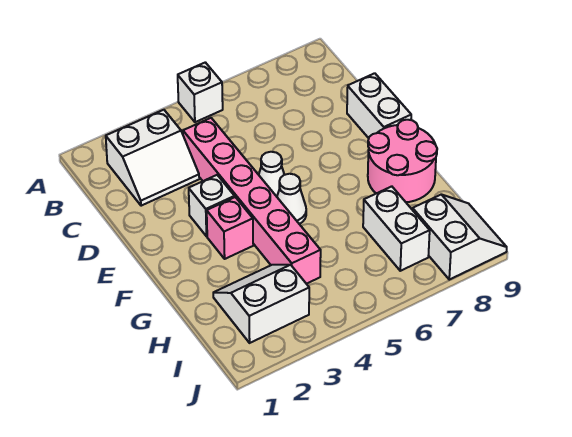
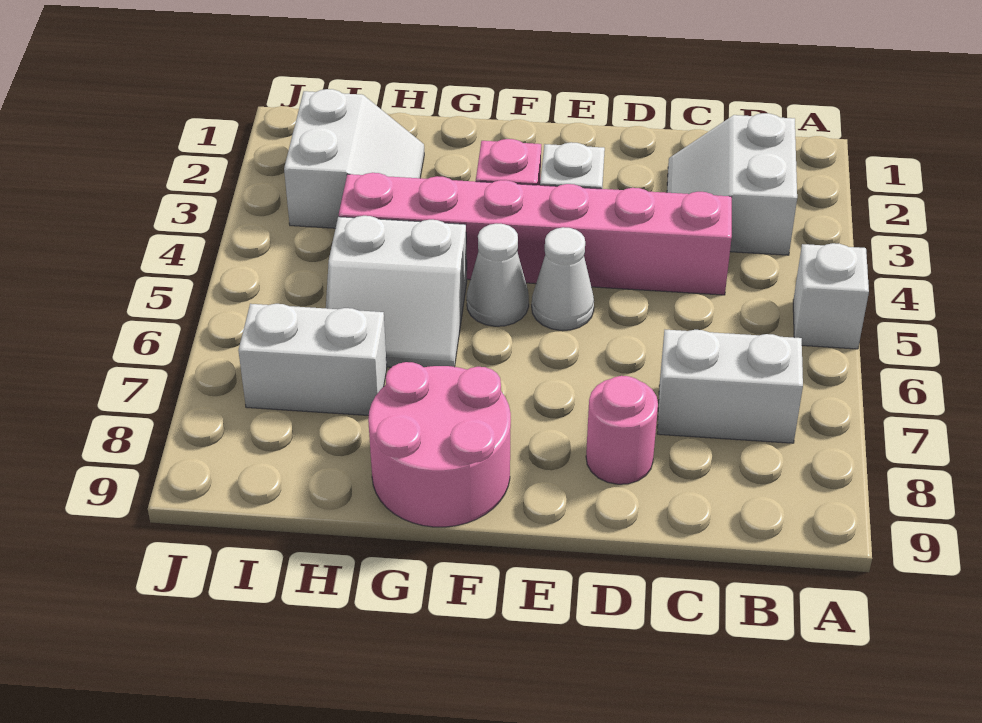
none -> pink 1x1 round brick [586,376,658,484]
white 1x2 brick [347,73,411,138] -> white 1x2 brick moved to [657,330,803,443]
white 2x2 slope [413,195,507,280] -> white 2x2 slope moved to [326,216,467,367]

